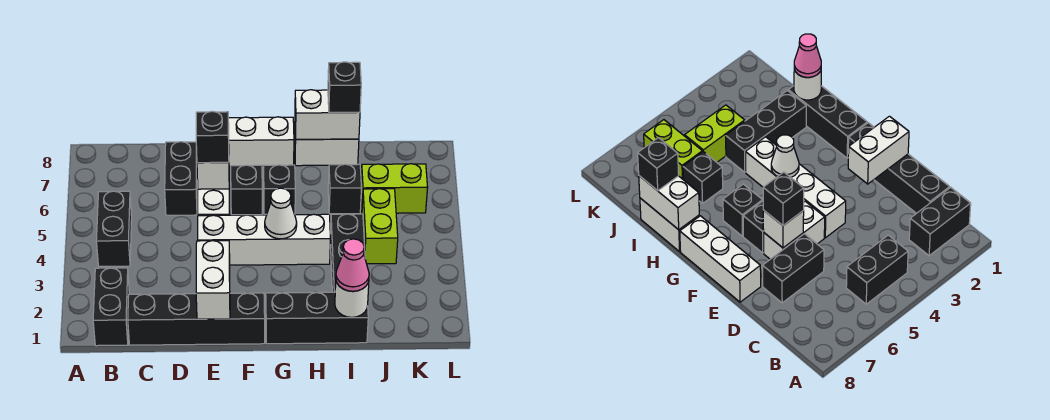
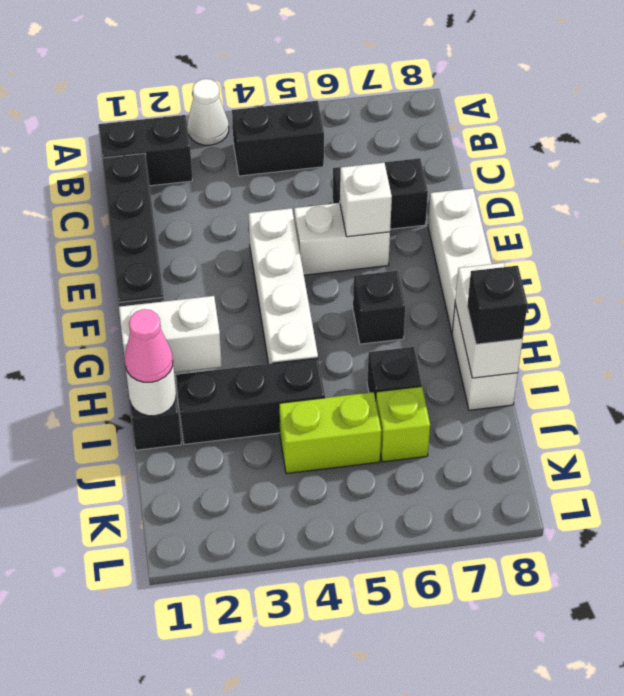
white 1x2 brick [196,241,230,319] -> white 1x2 brick moved to [119,296,222,373]
black 1x1 brick [196,111,229,163] -> none
black 1x1 brick [231,165,262,215] -> none
white 1x1 cone [265,188,297,239] -> white 1x1 cone moved to [187,79,229,145]
lime 1x2 brick [361,164,428,213] -> lime 1x1 brick [376,386,430,462]

